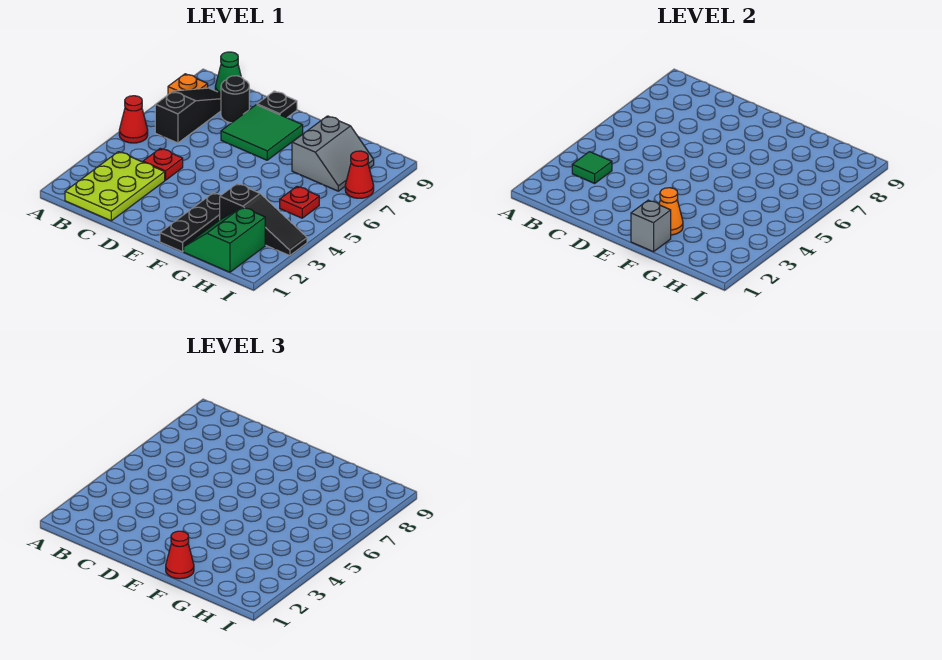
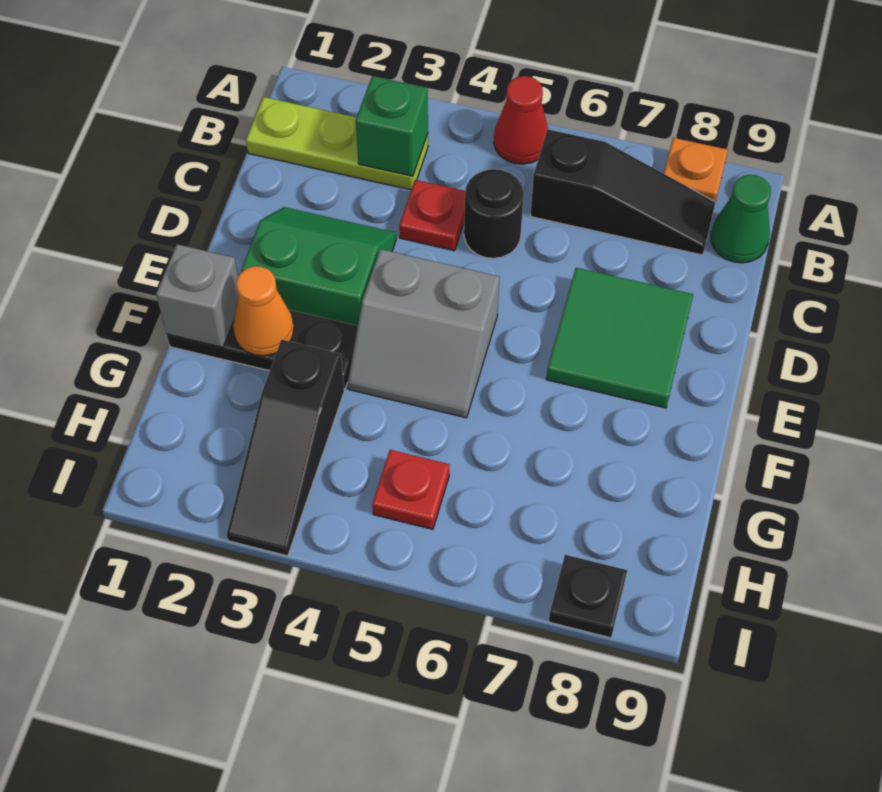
lime 2x3 plate [65,152,165,221] -> lime 1x3 plate [246,97,428,190]
green 1x1 tile [572,152,612,183] -> green 1x1 brick [356,76,428,176]
black 1x1 round brick [221,76,249,123] -> black 1x1 round brick moved to [464,169,524,258]
black 1x1 plate [257,91,297,118] -> black 1x1 plate moved to [549,555,627,638]
red 1x1 cone [166,531,194,579] -> none
green 2x2 slope [184,207,265,272] -> green 2x2 slope moved to [241,207,396,326]
grey 2x2 slope [292,116,374,191] -> grey 2x2 slope moved to [348,249,500,418]
red 1x1 cone [345,151,374,198] -> none

